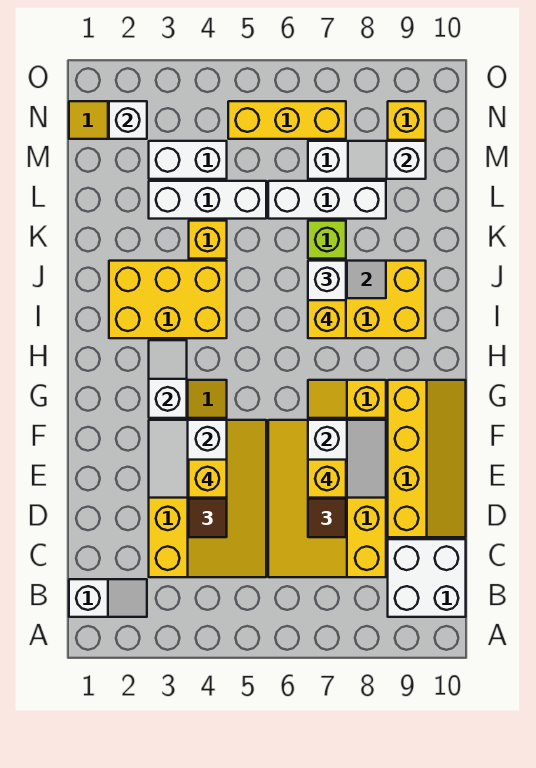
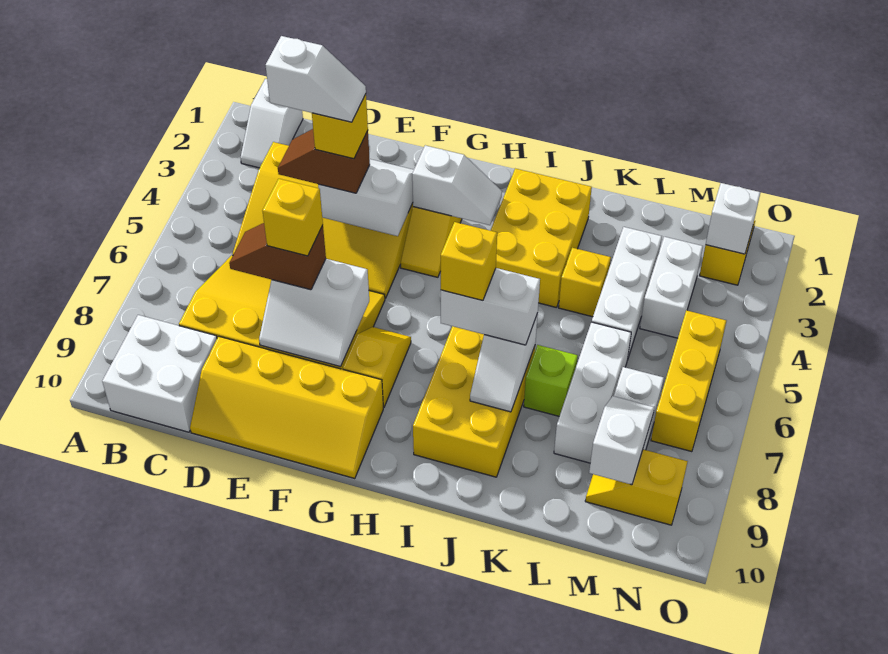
none -> white 1x2 slope [266,36,366,122]

